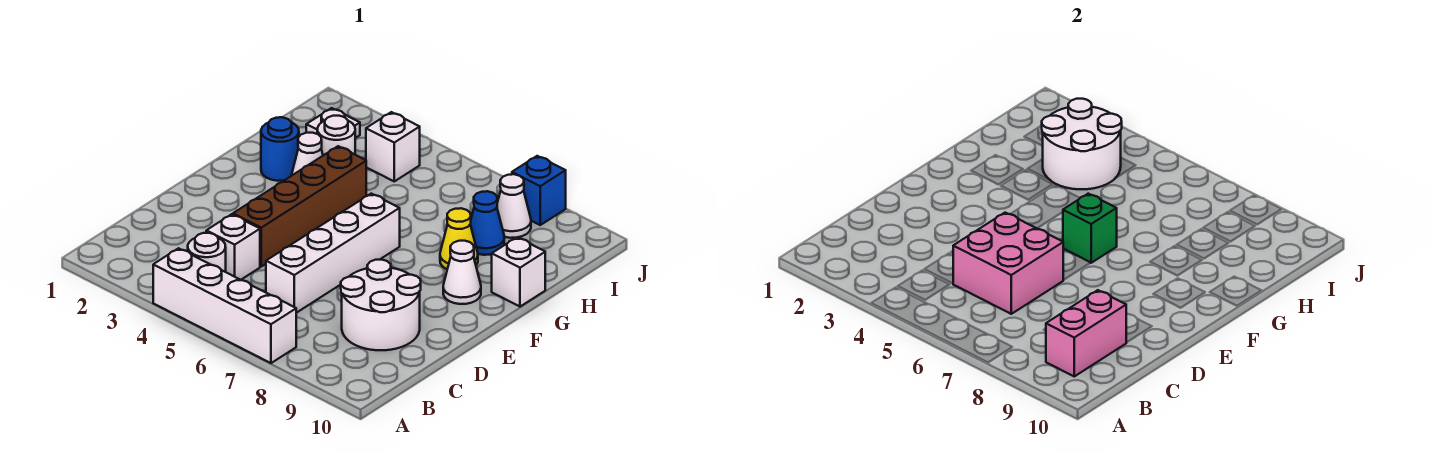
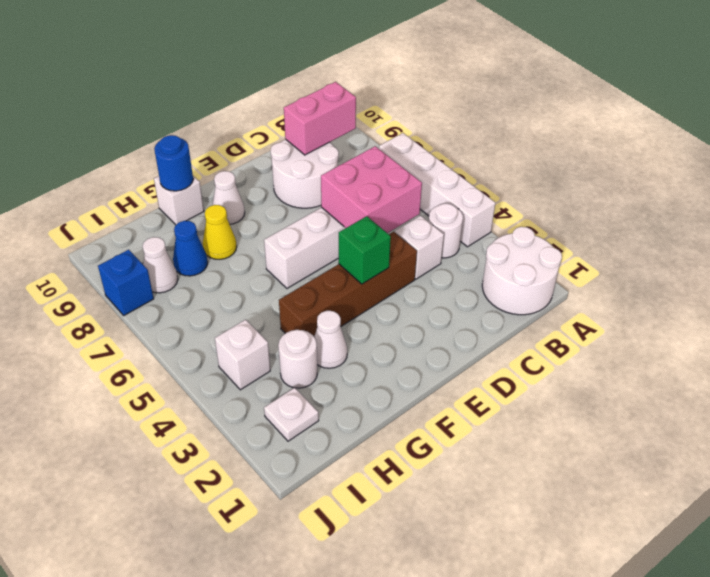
green 1x1 brick [1063,194,1117,263] -> green 1x1 brick moved to [339,216,391,284]
blue 1x1 round brick [261,117,299,181] -> blue 1x1 round brick moved to [154,135,193,191]
white 2x2 round brick [1042,99,1122,189] -> white 2x2 round brick moved to [482,227,562,315]

